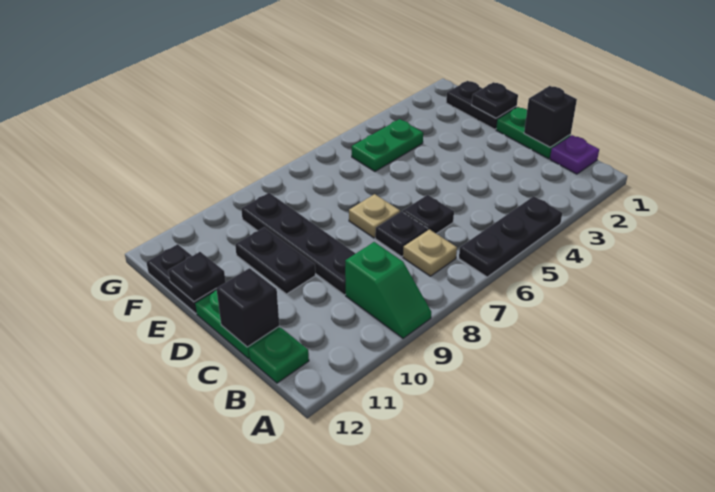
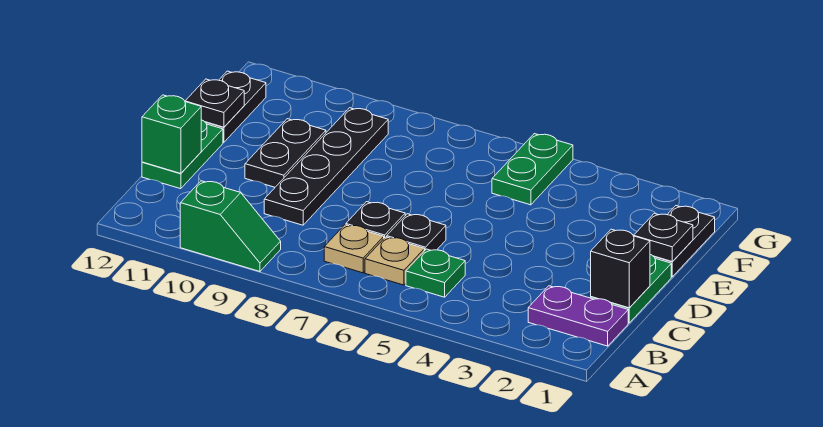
black 1x3 plate [459,196,562,277] -> none
green 1x2 slope [345,242,431,338] -> green 1x2 slope turned to [180,181,281,271]
purple 1x1 plate [550,135,599,174] -> purple 1x2 plate [528,286,628,346]
green 1x1 plate [249,328,309,383] -> green 1x1 plate moved to [406,249,465,297]
black 1x1 brick [216,268,279,347] -> green 1x1 brick [142,95,201,173]
tan 1x1 plate [349,194,400,238] -> tan 1x1 plate moved to [365,237,424,285]
green 1x2 plate [352,119,423,171] -> green 1x2 plate turned to [492,134,573,205]

